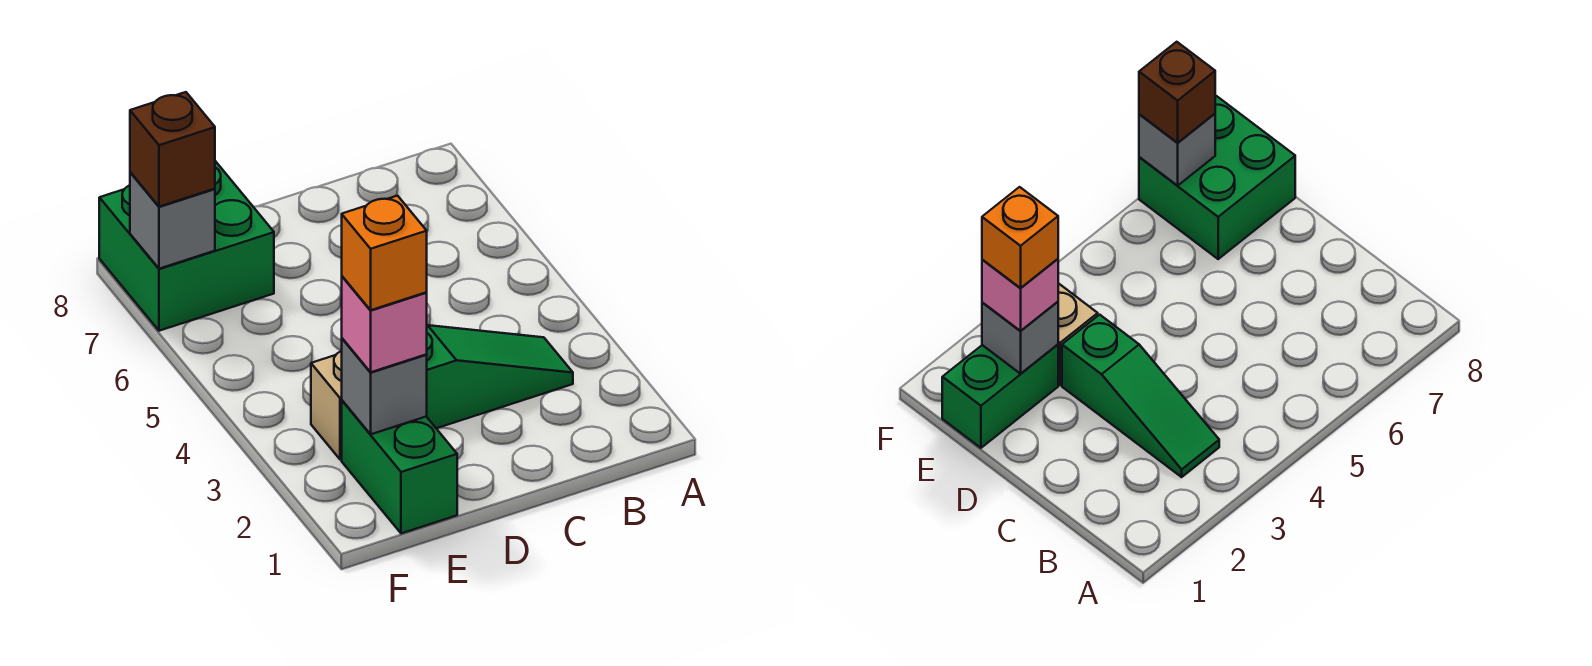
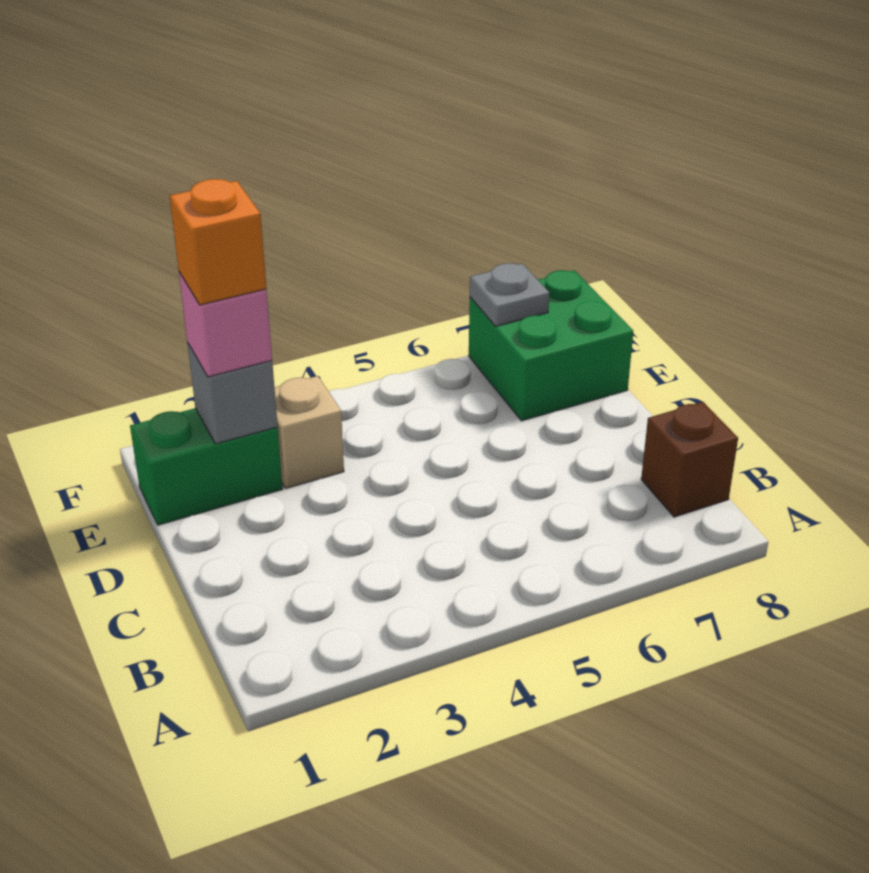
green 1x3 slope [426,325,573,428] -> none
grey 1x1 brick [130,172,215,269] -> grey 1x1 plate [470,263,549,326]
brown 1x1 brick [130,92,215,207] -> brown 1x1 brick moved to [641,402,738,517]

